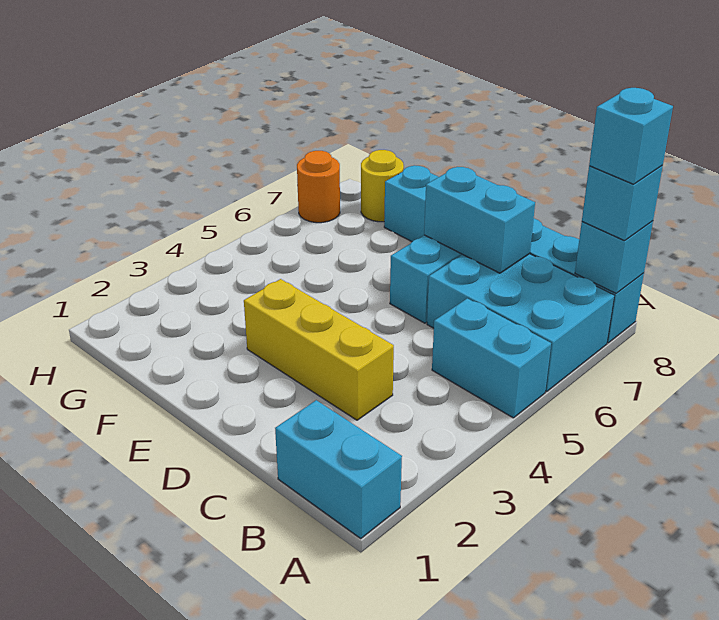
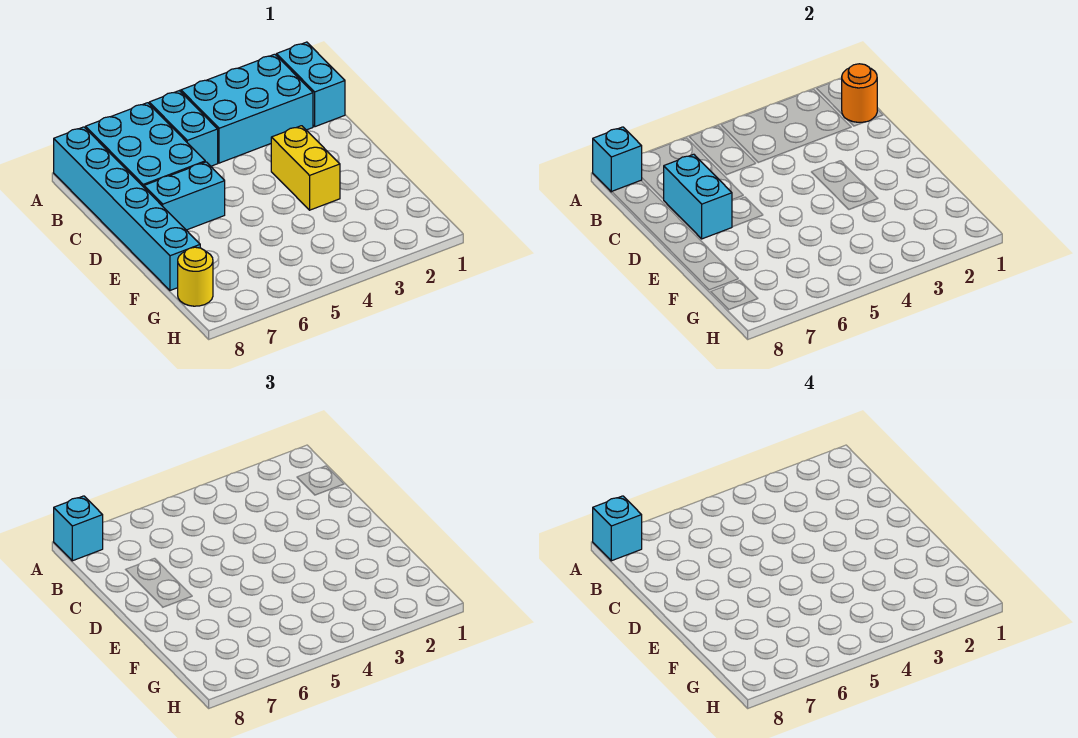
none -> cyan 2x3 brick [181,54,313,163]
yellow 1x3 brick [244,279,394,420] -> yellow 1x2 brick [271,126,340,210]
orange 1x1 round brick [297,151,340,223] -> orange 1x1 round brick moved to [842,64,877,122]

